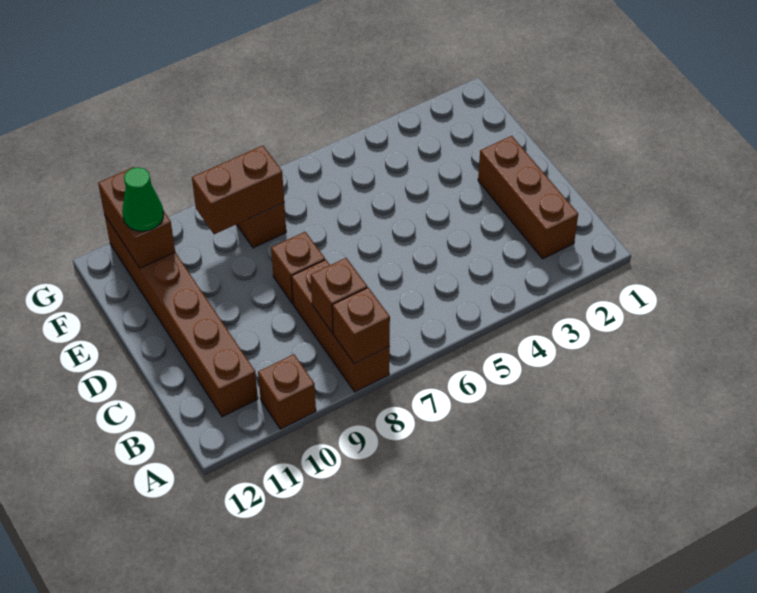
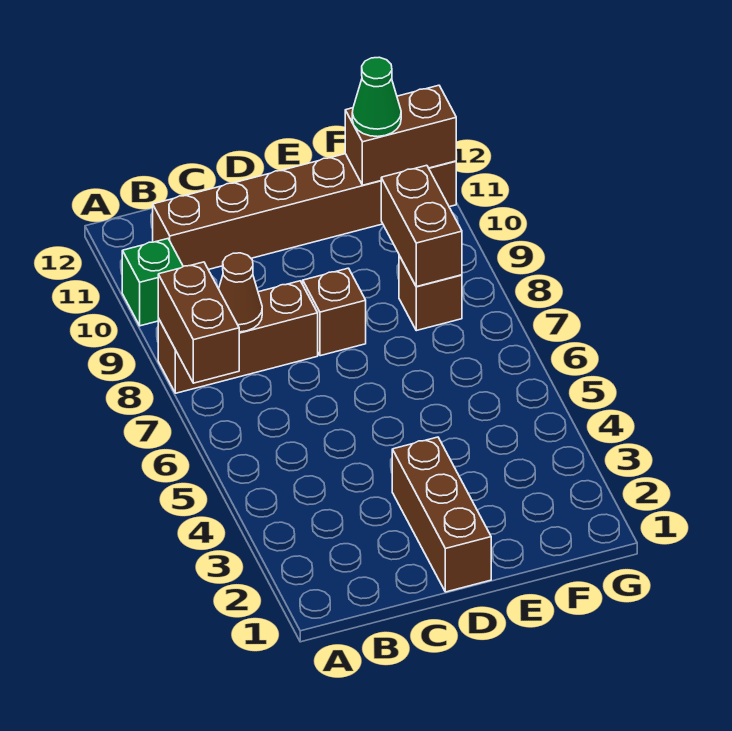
brown 1x1 brick [332,288,390,364] -> brown 1x2 brick [158,262,239,383]
brown 1x1 brick [258,354,316,429] -> green 1x1 brick [122,239,183,326]
brown 1x3 brick [478,136,578,259] -> brown 1x3 brick turned to [392,437,491,592]
brown 1x1 brick [311,258,367,333] -> brown 1x1 cone [219,253,262,332]

